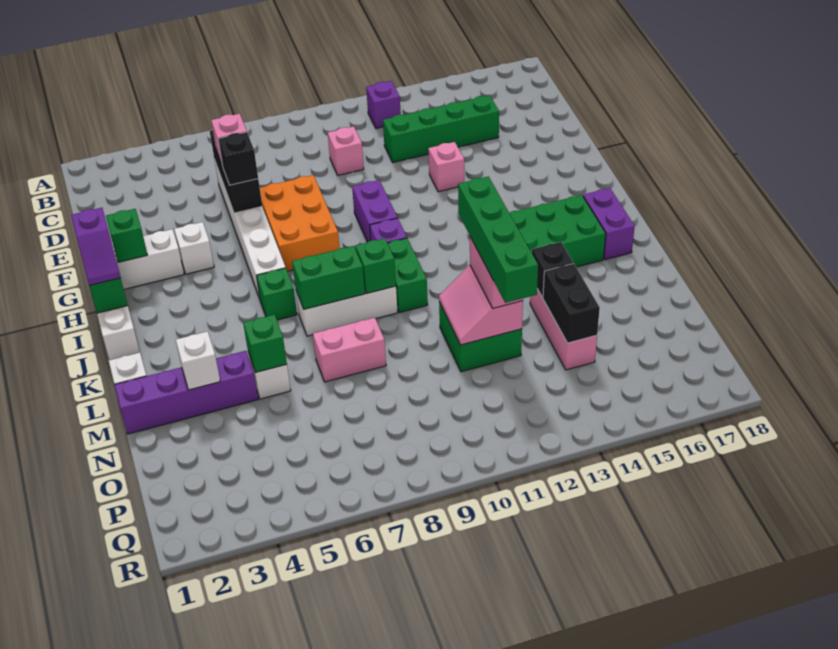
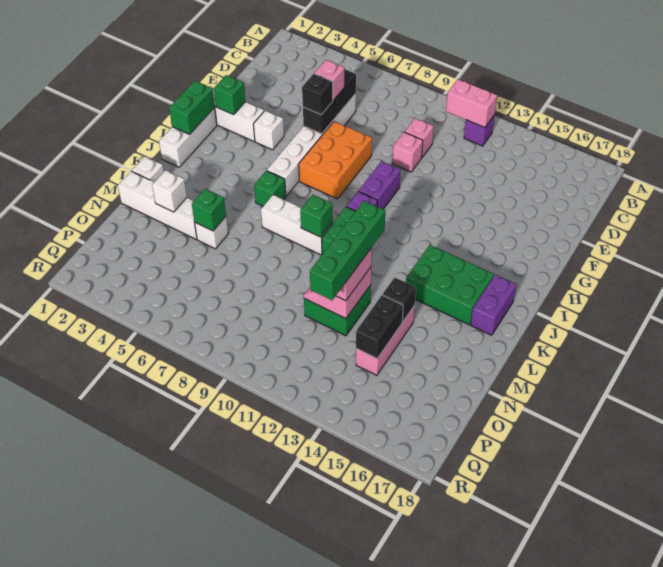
green 1x4 brick [383,95,499,162] -> none
pink 1x1 brick [428,142,464,192] -> pink 1x1 brick moved to [393,132,423,172]
purple 1x2 slope [71,208,121,286] -> none
green 1x2 brick [292,246,365,309] -> none
purple 1x4 brick [114,351,258,434] -> white 1x4 brick [118,171,197,239]
pink 1x2 brick [313,318,386,382] -> pink 1x2 brick moved to [446,79,497,128]

